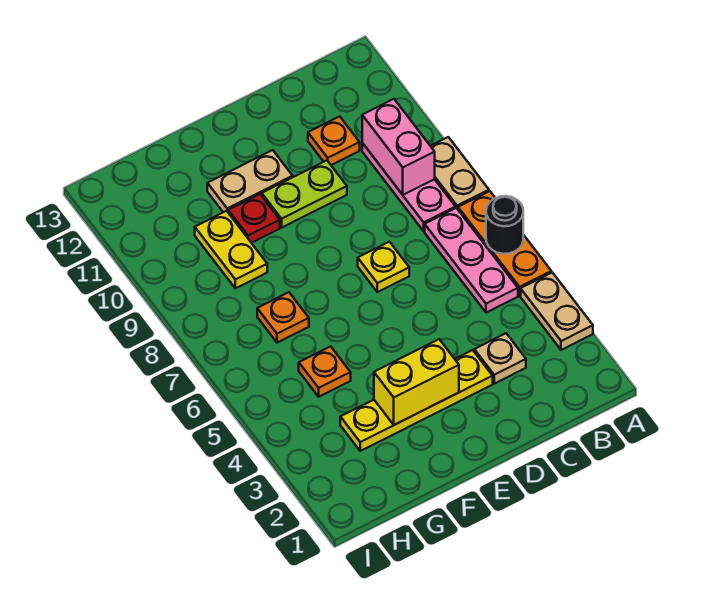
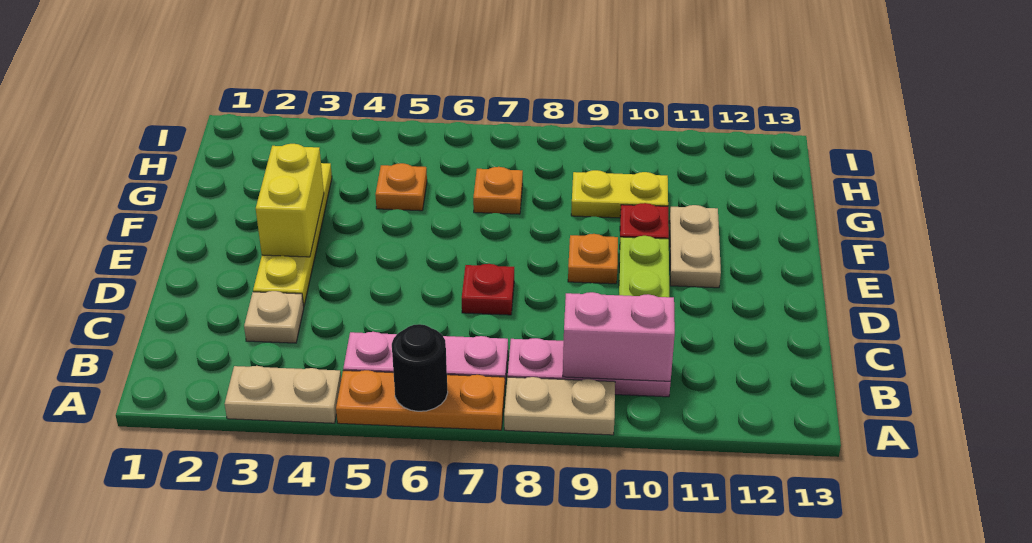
orange 1x1 plate [308,116,360,165] -> orange 1x1 plate moved to [568,234,618,284]
yellow 1x1 plate [358,242,409,292] -> red 1x1 plate [462,264,514,315]

